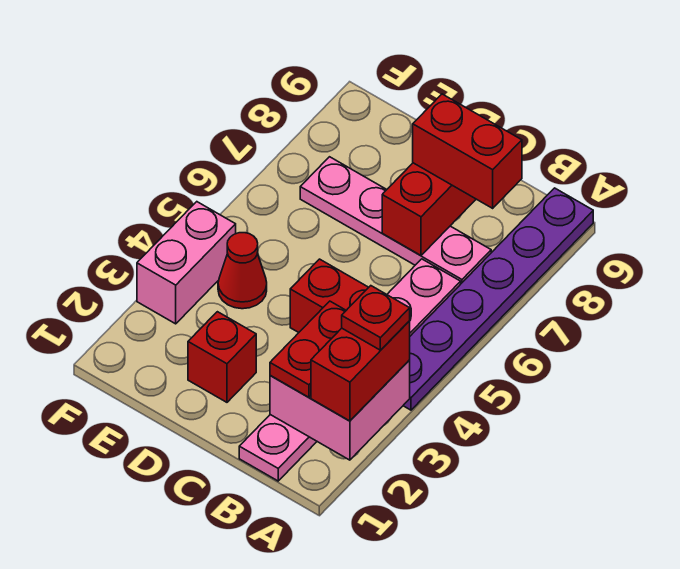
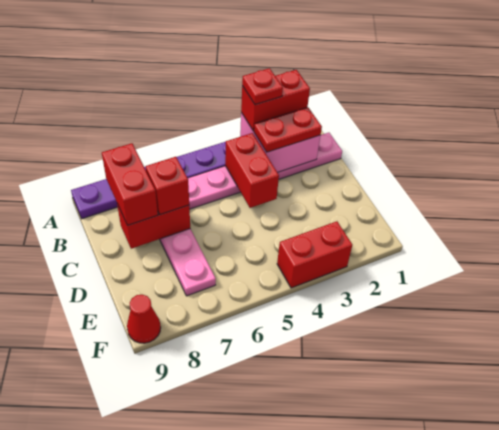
red 1x1 brick [188,312,256,402] -> red 1x1 brick moved to [146,157,189,215]
red 1x1 cone [218,233,267,309] -> red 1x1 cone moved to [127,295,161,343]
pink 1x2 brick [137,202,236,324] -> red 1x2 brick [277,221,352,288]

